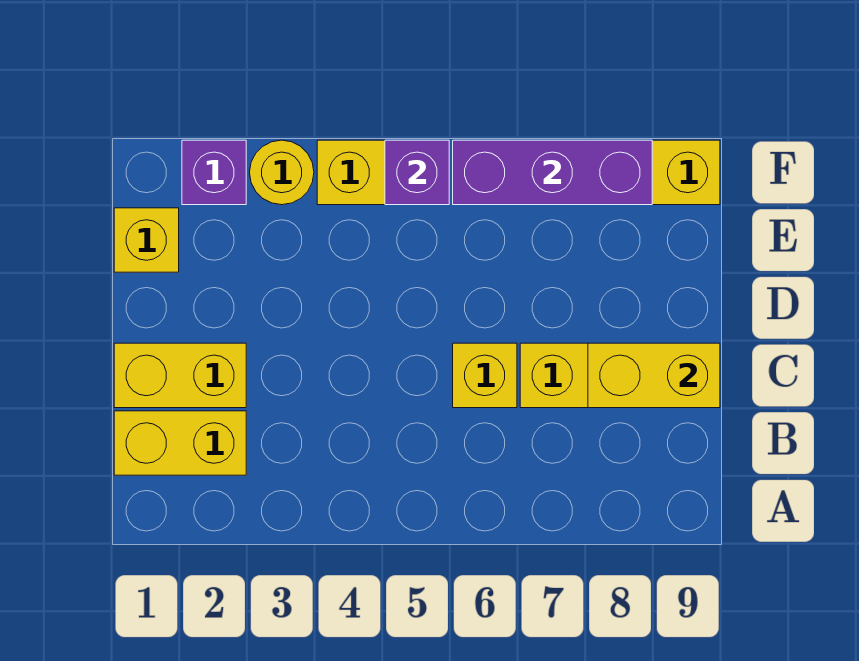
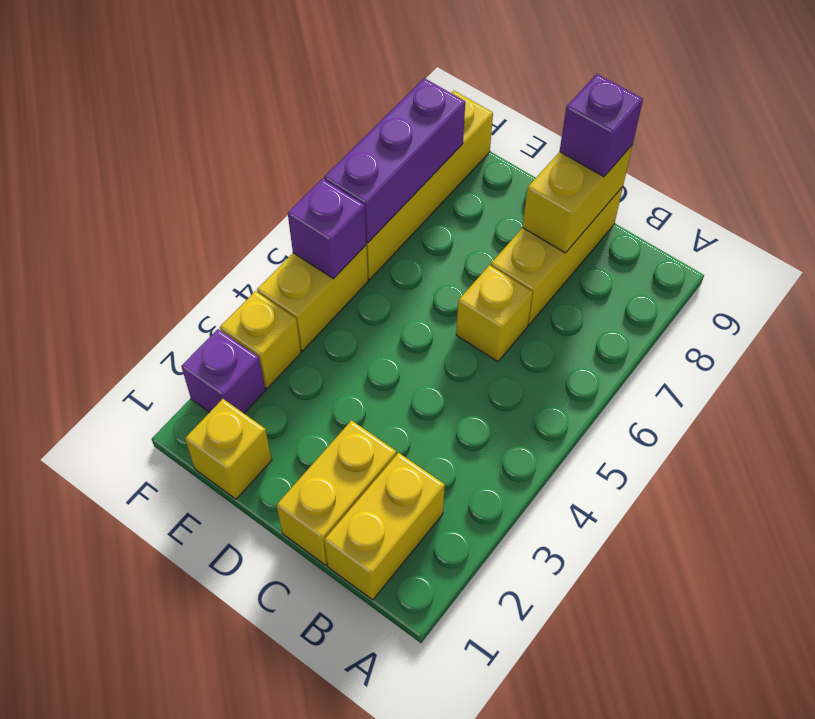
none -> purple 1x1 brick [559,74,643,177]
yellow 1x1 round brick [250,140,314,205] -> yellow 1x1 brick [220,291,301,388]

